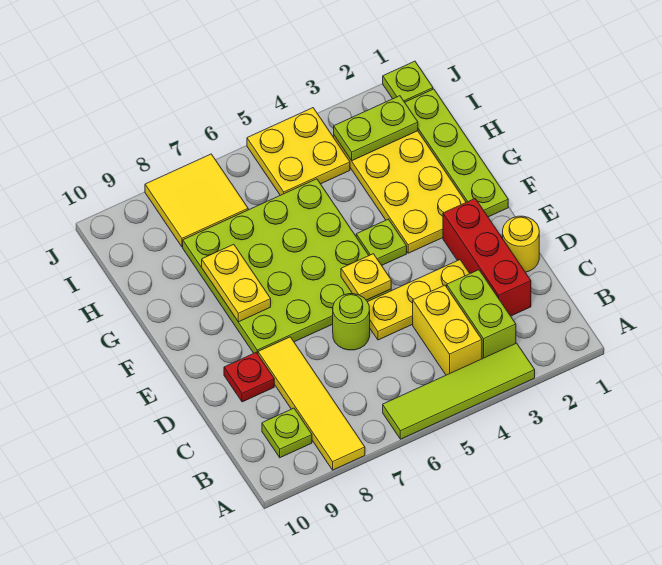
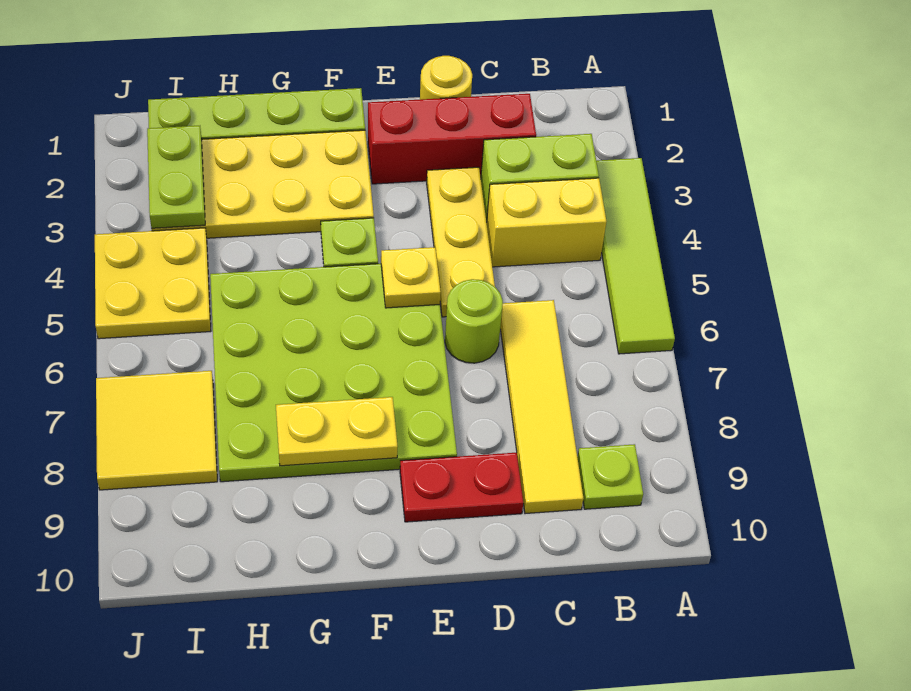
yellow 1x4 tile [258,337,365,470] -> yellow 1x4 tile turned to [500,300,583,514]
red 1x1 plate [224,352,274,402] -> red 1x2 plate [400,453,523,522]
lime 1x1 plate [383,61,433,102] -> none

